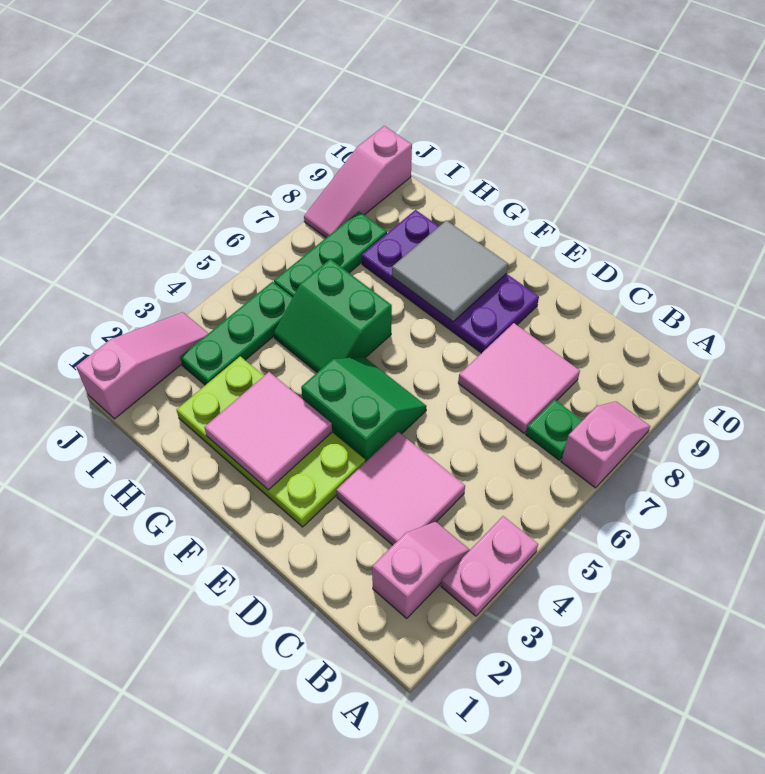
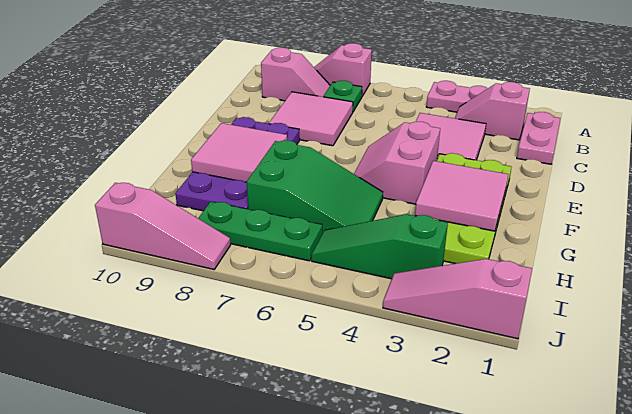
none -> pink 1x2 plate [517,112,560,164]
none -> pink 1x2 slope [261,48,330,101]
green 2x2 slope [301,357,426,462] -> pink 2x2 slope [354,122,440,204]
grey 2x2 tile [392,220,508,322] -> pink 2x2 tile [191,123,287,182]
green 2x2 slope [274,259,392,372] -> green 2x3 slope [247,140,383,233]
green 1x3 plate [180,282,293,385] -> green 1x3 slope [311,214,448,279]

